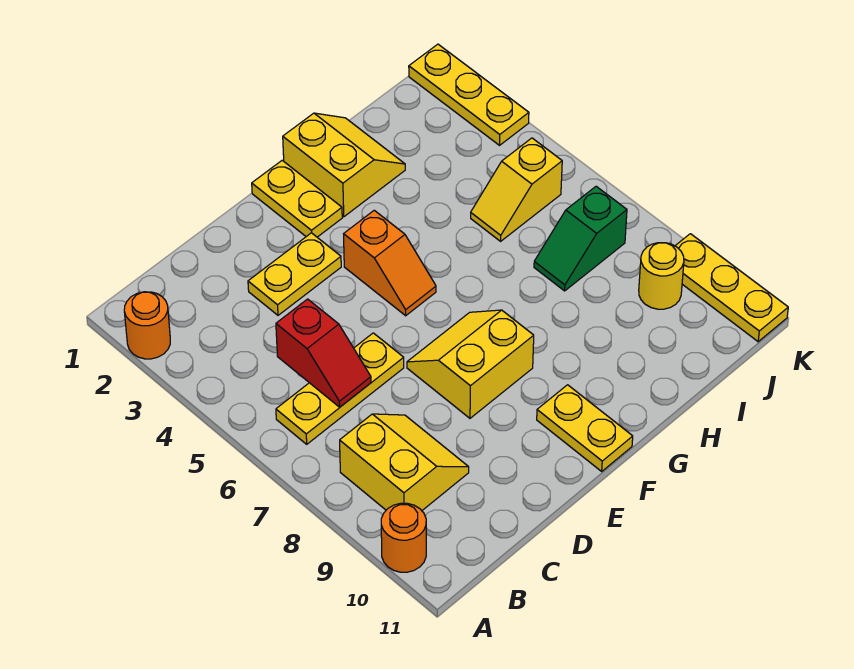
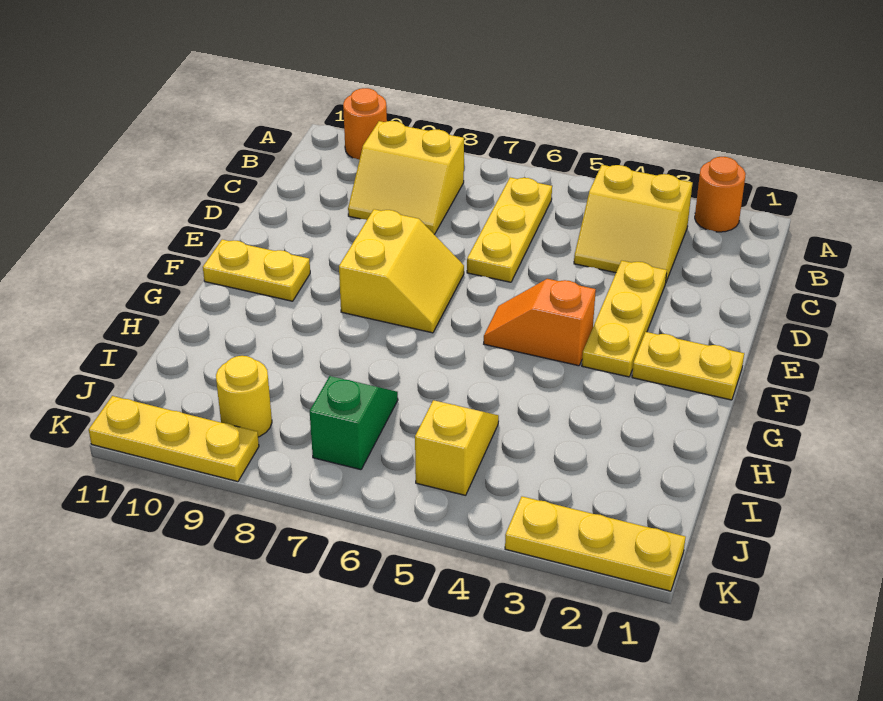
red 1x2 slope [276,299,371,407] -> none
yellow 1x2 plate [248,233,341,315] -> yellow 1x3 plate [582,261,667,377]
yellow 2x2 slope [283,113,405,217] -> yellow 2x2 slope moved to [574,165,692,282]

